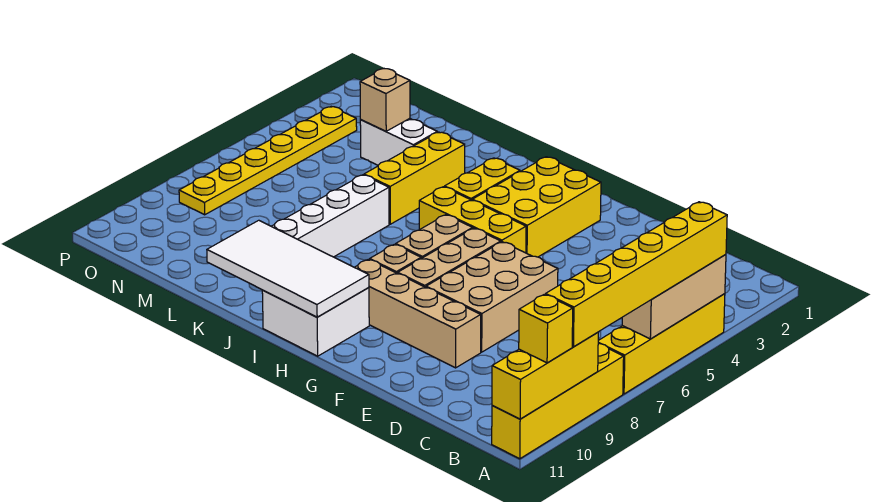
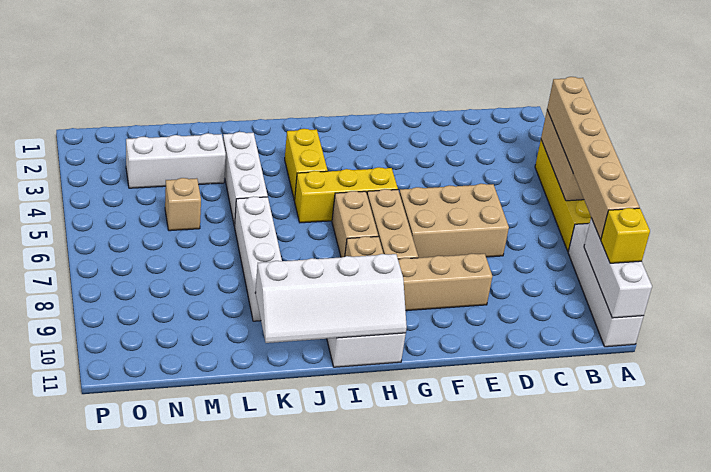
yellow 1x6 brick [546,202,727,347] -> tan 1x6 brick [547,77,640,239]
yellow 1x4 brick [492,343,624,459] -> white 1x4 brick [568,223,644,347]
yellow 1x3 brick [492,332,598,419] -> white 1x3 brick [584,218,652,318]
tan 2x3 brick [426,242,558,352] -> tan 2x3 brick turned to [399,184,509,258]
yellow 2x3 brick [472,157,601,257] -> none
white 2x4 tile [207,220,369,317] -> white 2x4 slope [255,254,407,343]
yellow 1x3 brick [364,132,465,224] -> white 1x3 brick [223,132,268,226]
white 1x2 brick [360,118,437,165] -> white 1x3 brick [126,133,226,188]
tan 1x1 brick [360,69,410,131] -> tan 1x1 brick moved to [165,178,201,231]
yellow 1x6 plate [179,107,357,215] -> none

